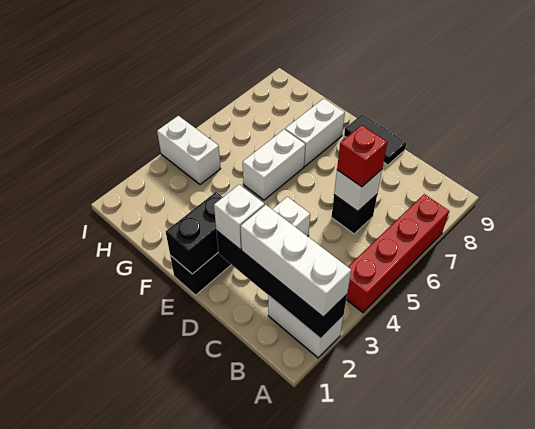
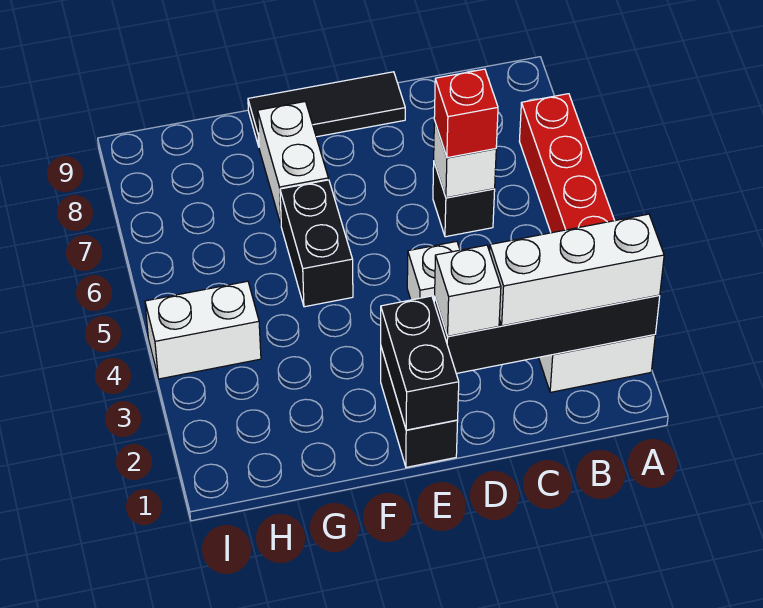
black 1x2 tile [344,114,407,165] -> black 1x3 tile [248,72,405,146]
white 1x2 brick [243,130,305,200] -> black 1x2 brick [280,180,353,307]

